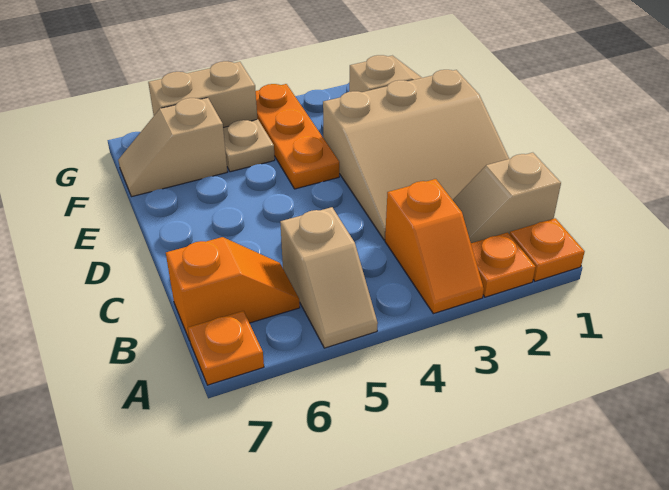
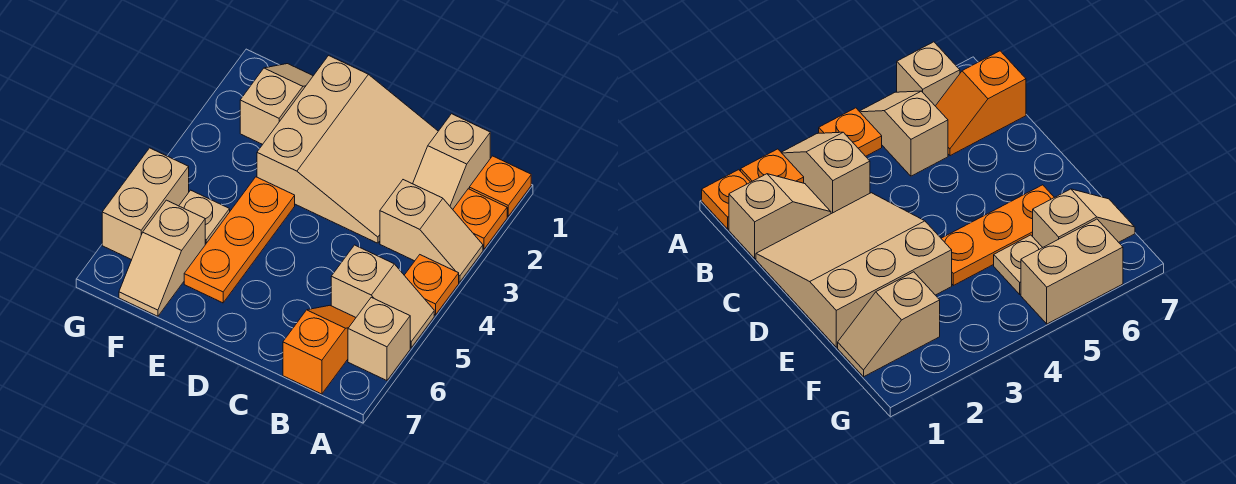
orange 1x2 slope [385,179,484,314] -> tan 1x2 slope [380,180,483,282]
none -> tan 1x1 brick [348,297,410,381]
orange 1x1 plate [188,311,264,385] -> orange 1x1 plate moved to [404,255,459,315]
orange 1x3 plate [256,84,339,189] -> orange 1x3 plate turned to [184,177,295,303]

